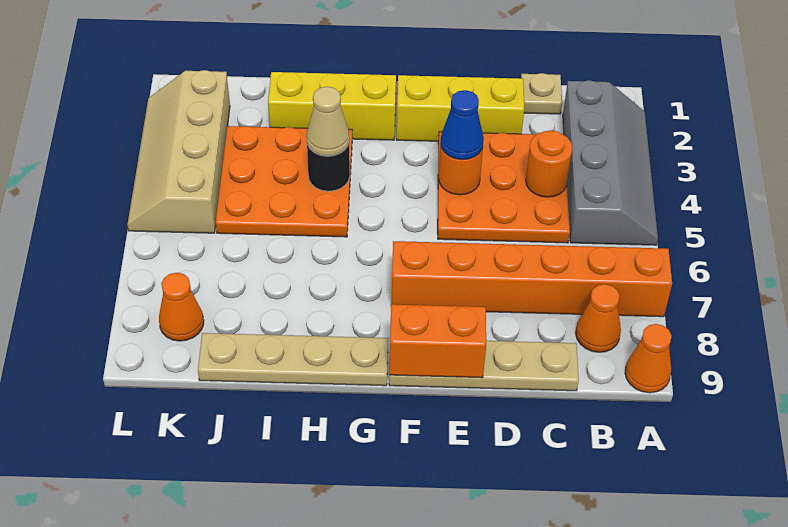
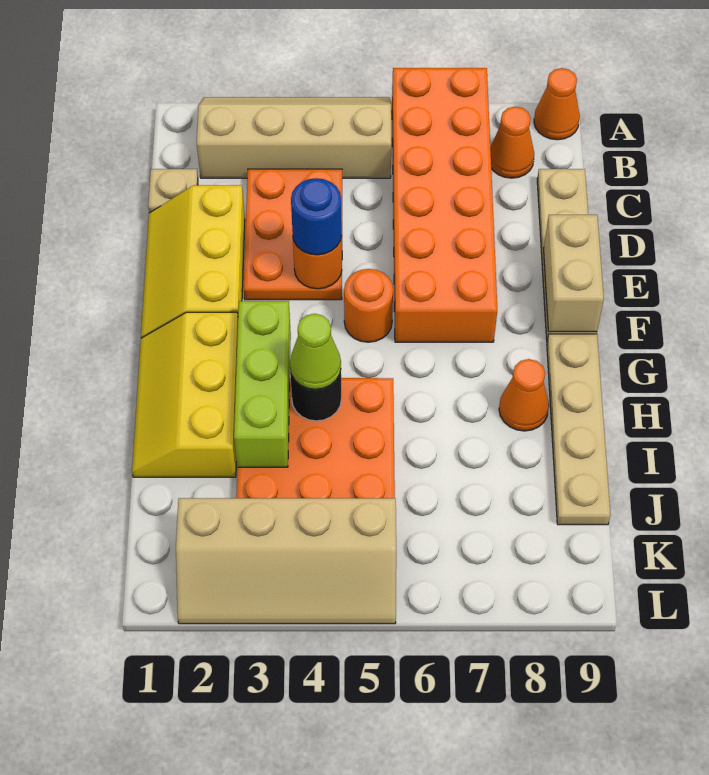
grey 2x4 slope [563,80,658,245] -> tan 2x4 slope [197,97,392,178]
orange 1x6 brick [392,241,672,317] -> orange 2x6 brick [392,68,497,342]
orange 3x3 plate [438,132,570,243] -> orange 2x3 plate [244,169,342,300]
orange 1x1 round brick [526,130,572,197] -> orange 1x1 round brick moved to [344,269,393,342]
blue 1x1 cone [441,90,484,160] -> blue 1x1 round brick [291,178,342,255]
orange 1x2 brick [389,304,486,378] -> tan 1x2 brick [544,215,604,332]
none -> lime 1x3 brick [234,301,291,467]
tan 1x1 cone [307,87,349,156] -> lime 1x1 cone [290,314,341,389]
orange 1x1 cone [159,273,204,341] -> orange 1x1 cone moved to [499,359,549,431]

